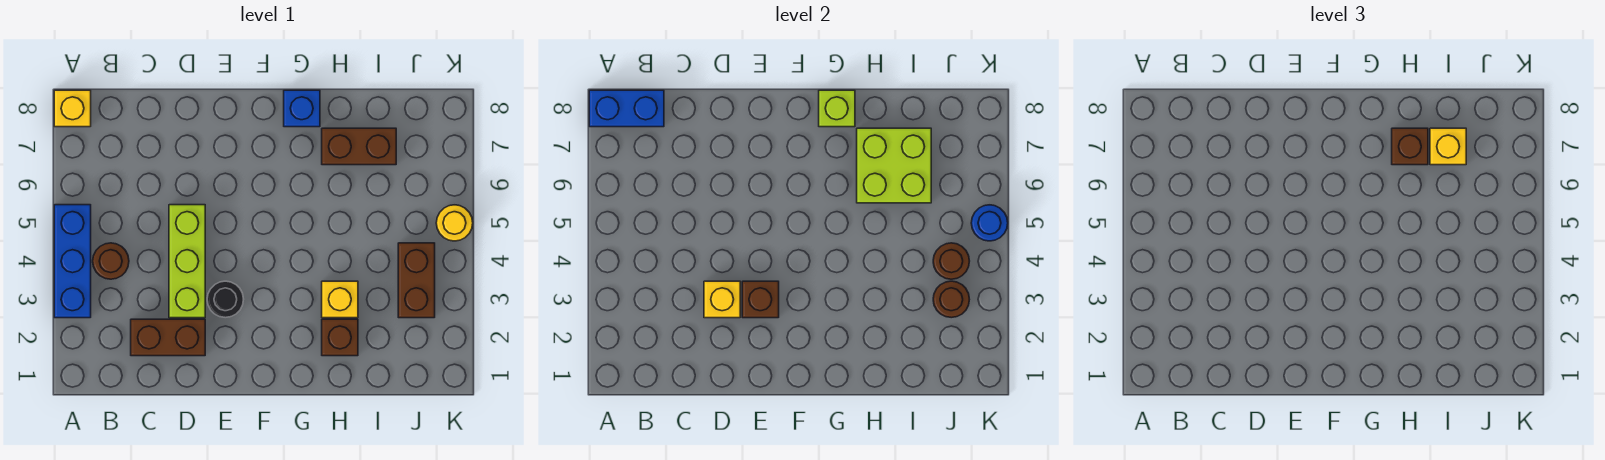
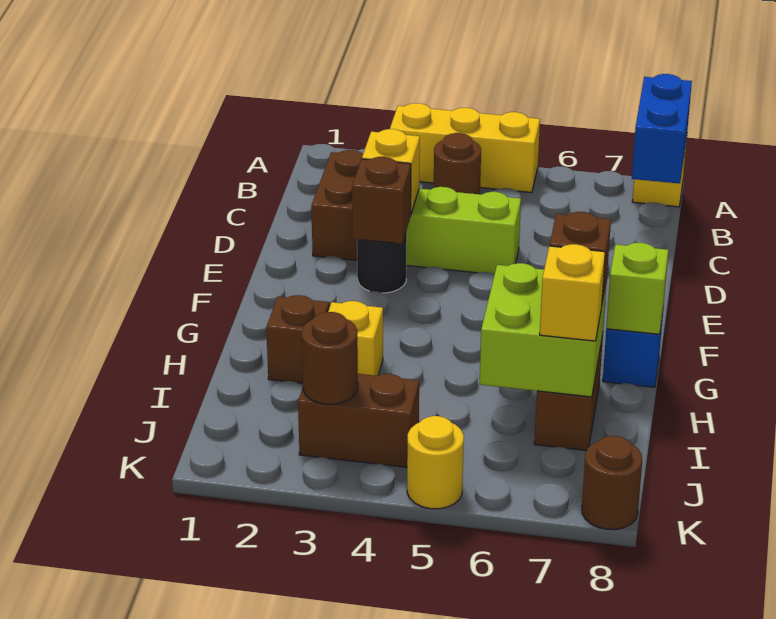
blue 1x3 brick [54,205,91,318] -> yellow 1x3 brick [390,103,540,193]
brown 1x1 round brick [933,243,969,279] -> brown 1x1 round brick moved to [582,436,642,530]
blue 1x1 round brick [971,205,1008,241] -> none

